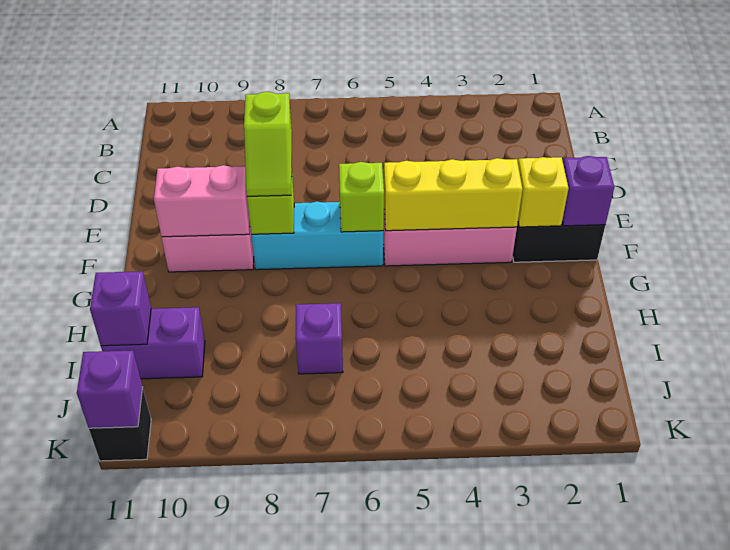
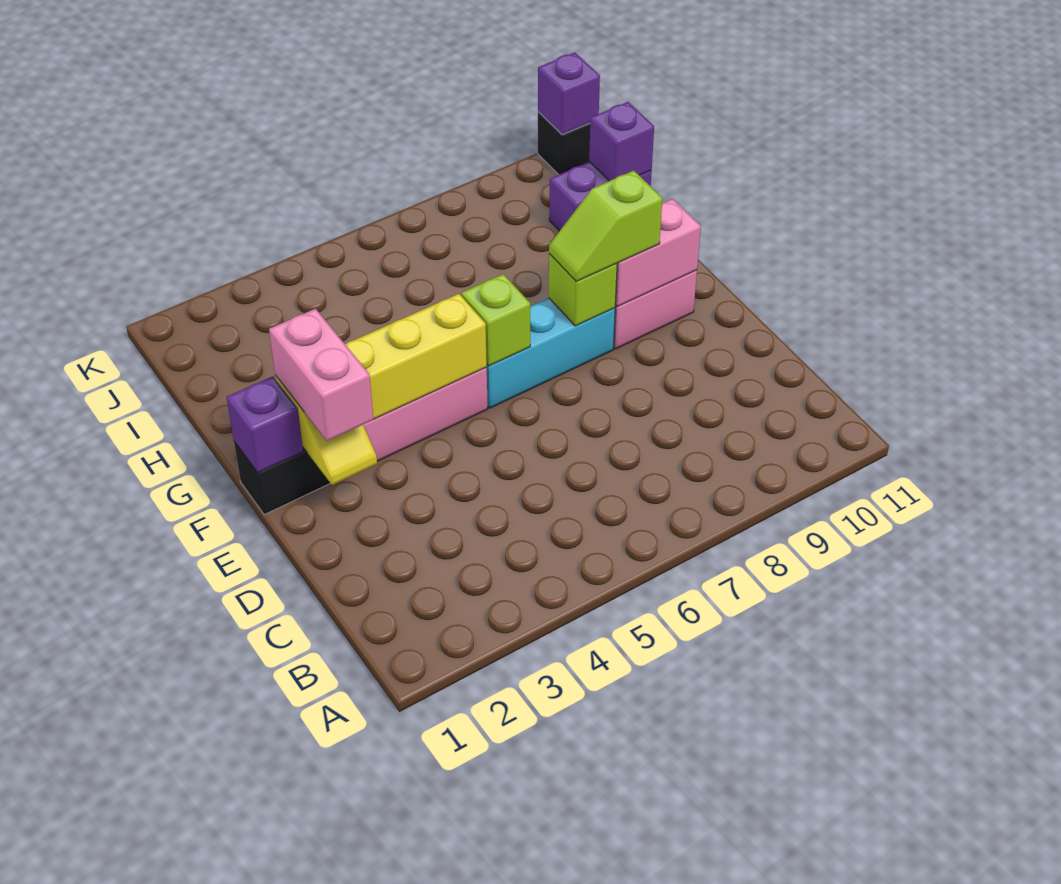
none -> pink 1x2 brick [269,309,374,441]
lime 1x2 slope [244,92,292,196] -> lime 1x2 slope turned to [549,171,662,281]
purple 1x1 brick [296,303,343,374] -> none

